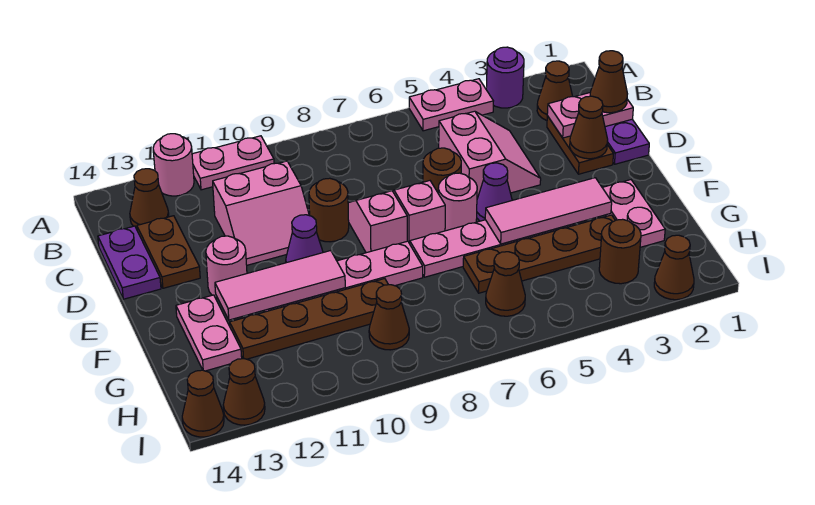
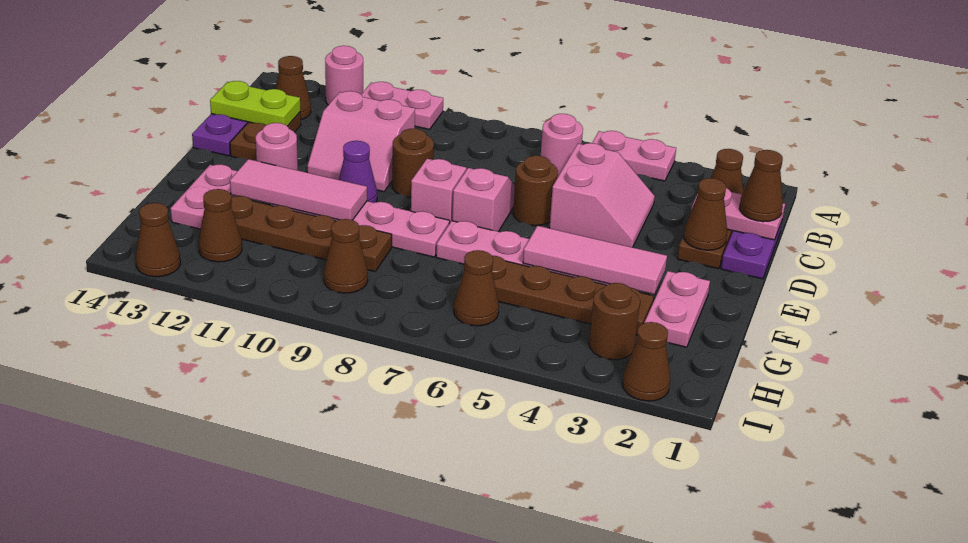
purple 1x1 round brick [486,47,524,108] -> none
none -> lime 1x2 plate [210,81,300,126]
purple 1x1 cone [477,163,512,221] -> none
pink 1x1 round brick [438,173,477,231] -> pink 1x1 round brick moved to [541,114,583,178]
brown 1x1 cone [182,370,224,437] -> brown 1x1 cone moved to [198,189,242,262]

